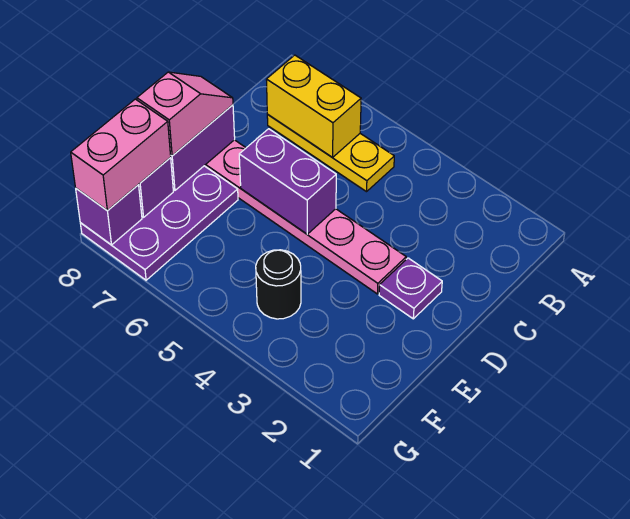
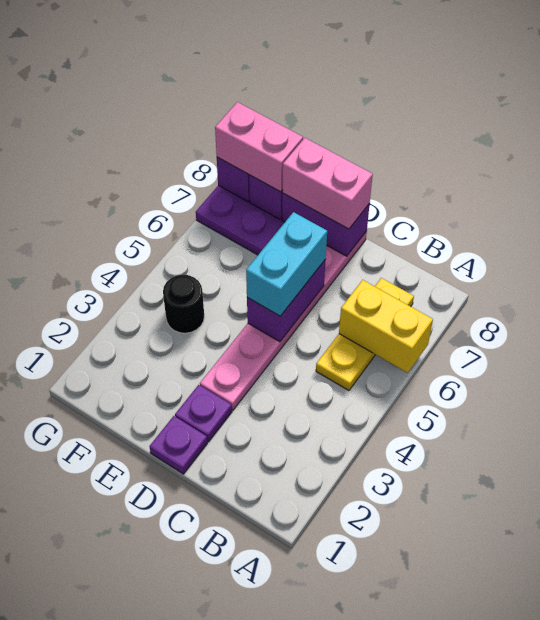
yellow 1x2 brick [266,55,361,157] -> yellow 1x2 brick turned to [339,280,433,373]
none -> purple 1x1 plate [150,416,207,474]
none -> cyan 1x2 brick [246,212,327,316]
pink 1x2 slope [137,72,233,156] -> pink 1x2 brick [283,138,373,229]

